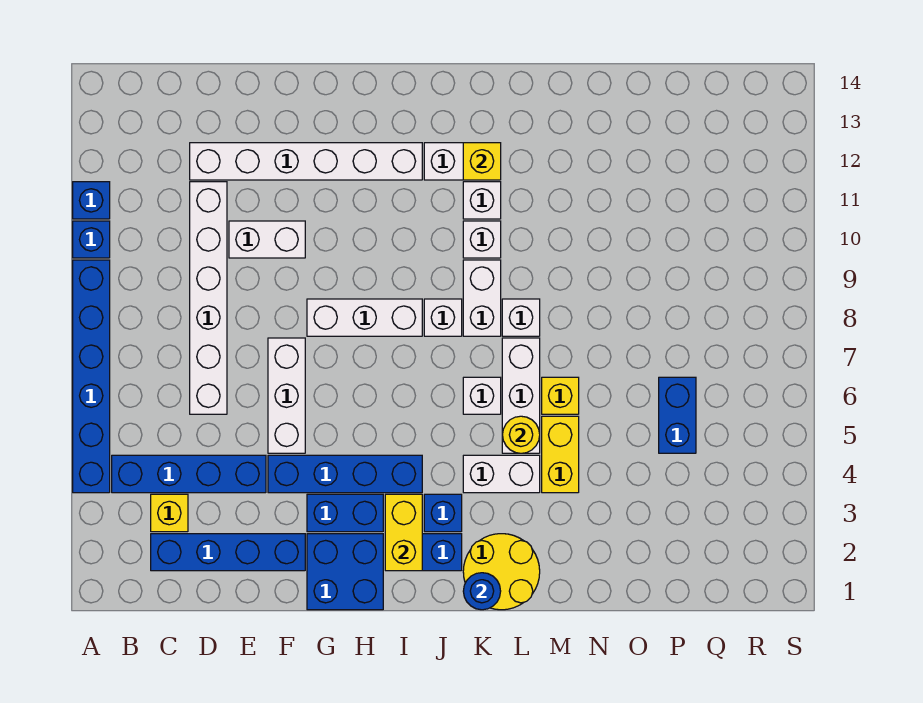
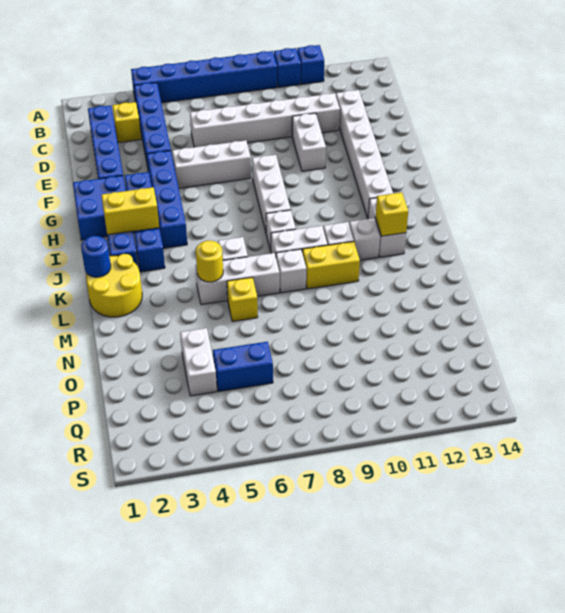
white 1x2 brick [463,455,540,493] -> white 1x2 brick moved to [180,328,217,396]
yellow 1x2 brick [542,416,579,493] -> yellow 1x2 brick moved to [302,242,360,289]

